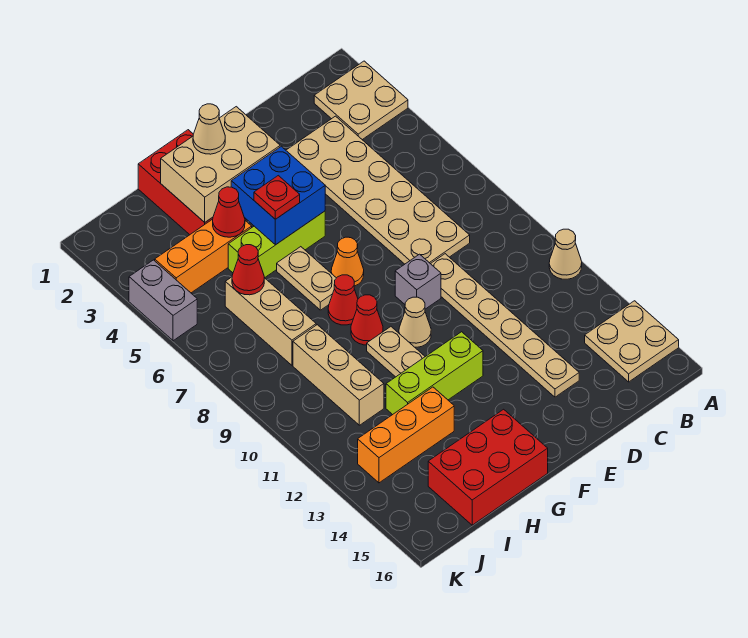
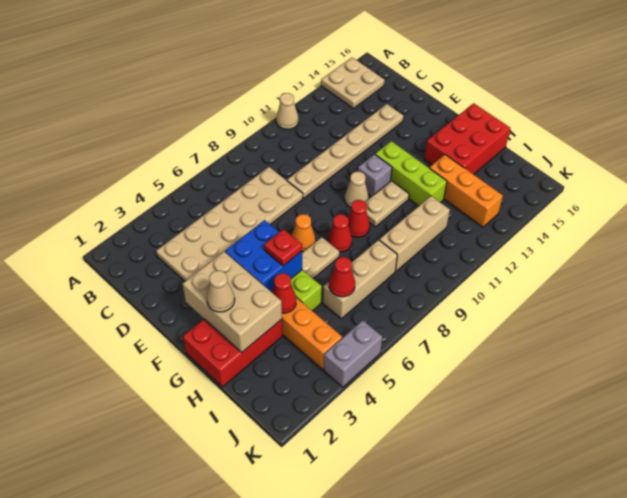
tan 2x2 plate [314,61,408,140] -> none
grey 1x1 brick [395,254,441,309] -> grey 1x1 brick moved to [358,154,392,197]
red 2x3 brick [428,409,548,525] -> red 2x3 brick turned to [424,103,510,174]

